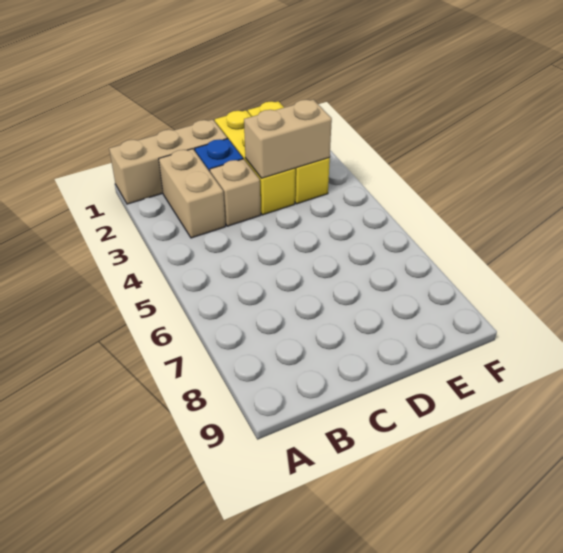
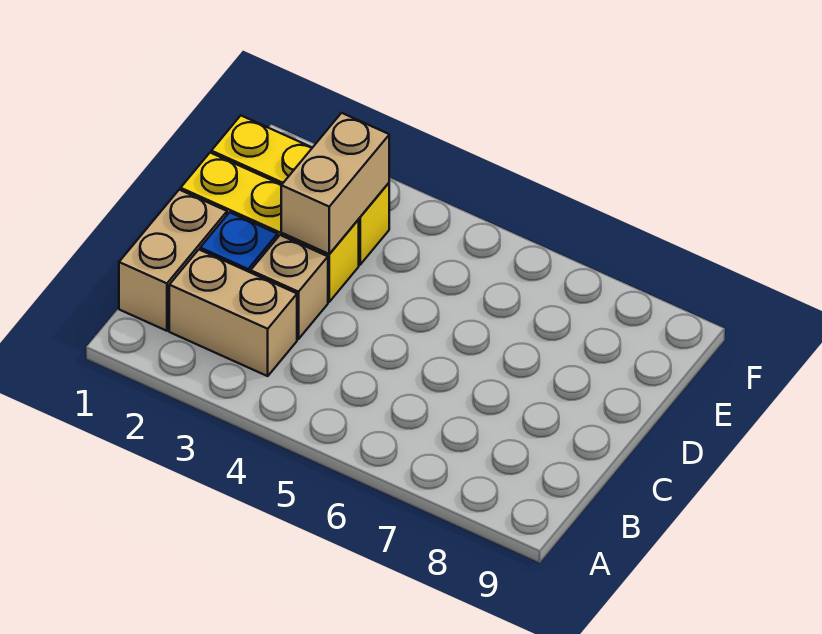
tan 1x3 brick [109,120,227,204] -> tan 1x2 brick [119,190,227,331]

